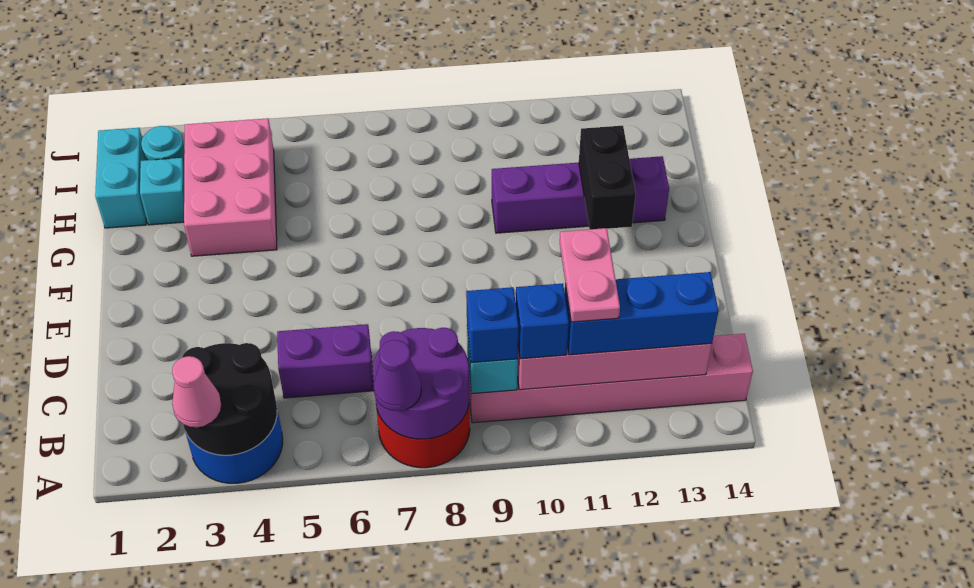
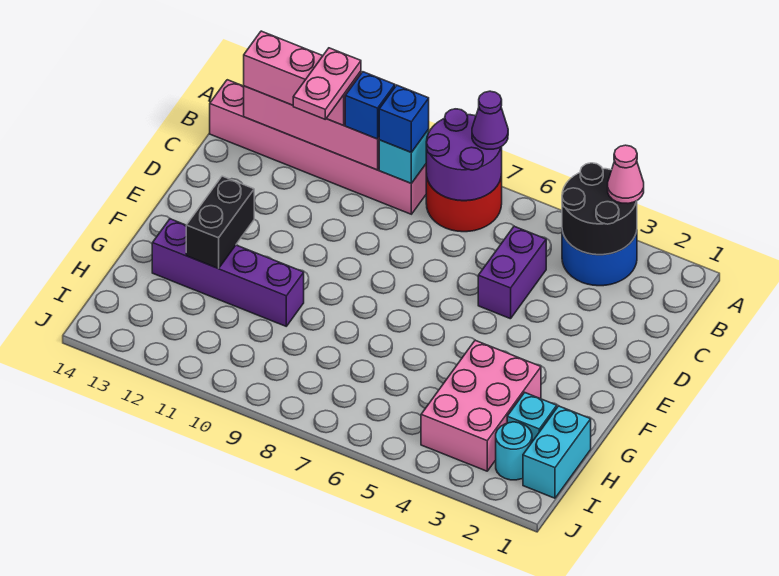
blue 1x3 brick [565,272,718,355] -> pink 1x3 brick [244,31,361,125]
purple 1x2 brick [277,324,374,398] -> purple 1x2 brick turned to [478,226,546,319]

